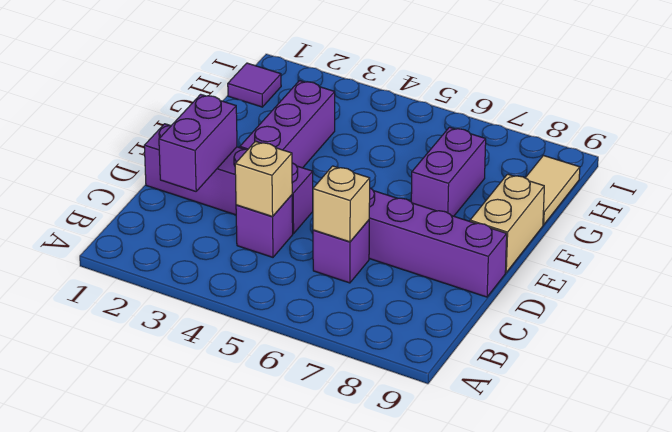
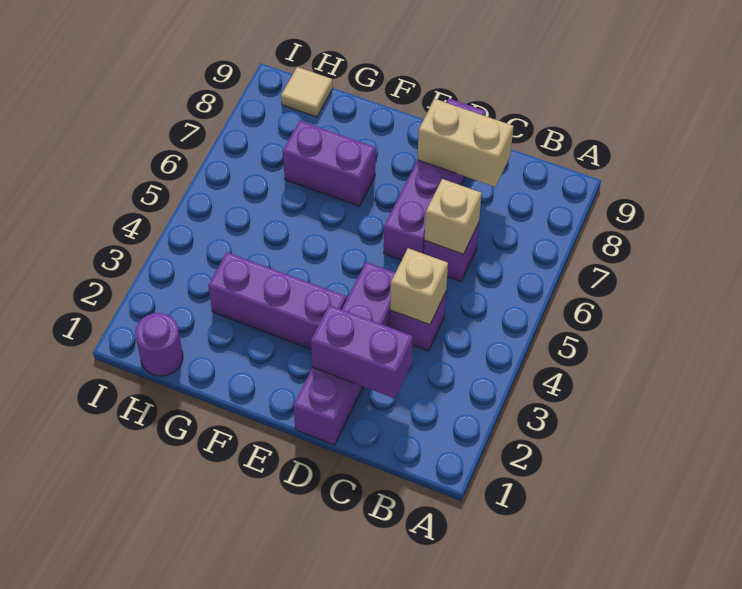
tan 1x2 brick [470,174,544,273] -> tan 1x2 brick moved to [417,99,514,187]
tan 1x2 tile [526,156,580,225] -> tan 1x1 tile [281,67,333,117]
purple 1x1 tile [228,63,281,107] -> purple 1x1 round brick [135,313,183,376]

